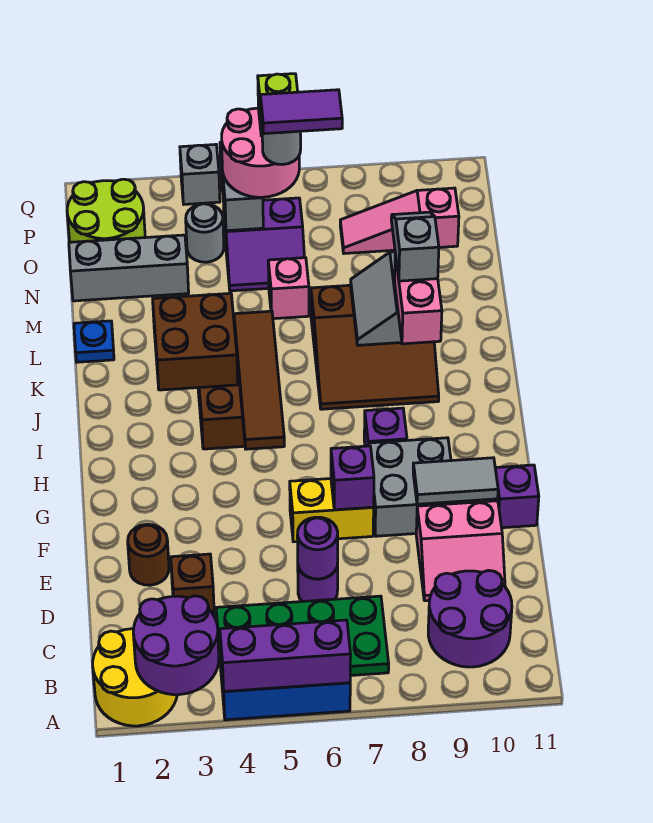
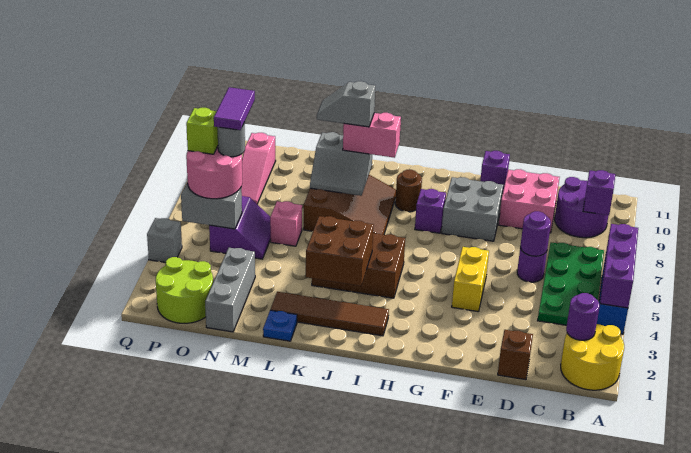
purple 2x2 round brick [133,596,219,695] -> purple 1x1 round brick [566,293,600,340]
brown 1x1 brick [171,554,214,615] -> brown 1x1 brick moved to [498,330,533,380]
pink 2x2 slope [416,501,505,601] -> pink 2x2 brick [499,169,559,233]
brown 1x1 round brick [128,524,169,585] -> brown 1x1 round brick moved to [395,169,422,212]
yellow 1x2 brick [290,479,374,542] -> yellow 1x2 brick moved to [452,247,489,312]
purple 1x1 brick [331,446,374,510] -> purple 1x1 brick moved to [583,170,615,215]
grey 1x2 tile [413,458,498,504] -> none
brown 1x4 tile [234,311,284,449] -> brown 1x4 tile moved to [270,292,389,336]
grey 1x1 round brick [186,204,224,262] -> none

